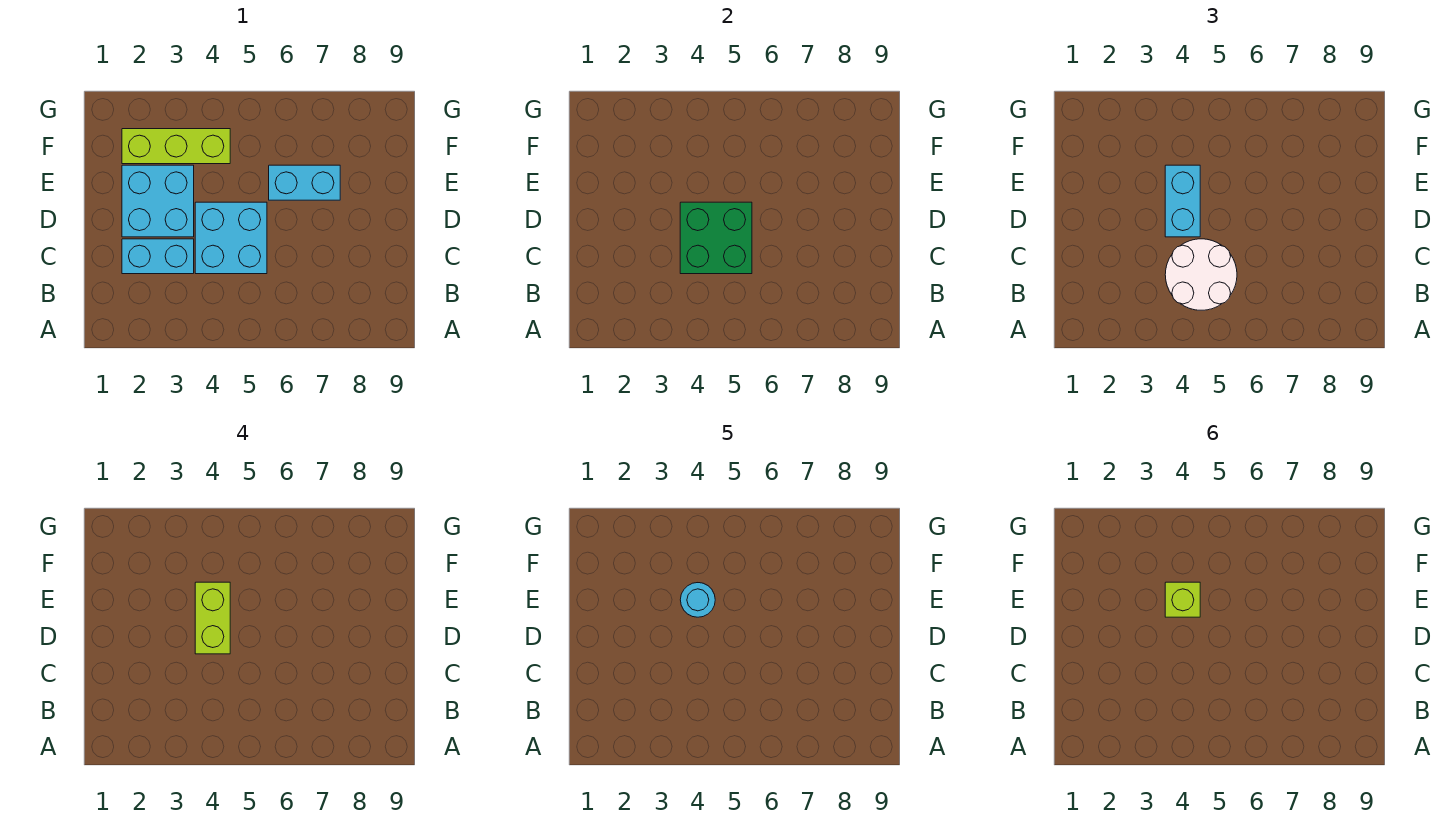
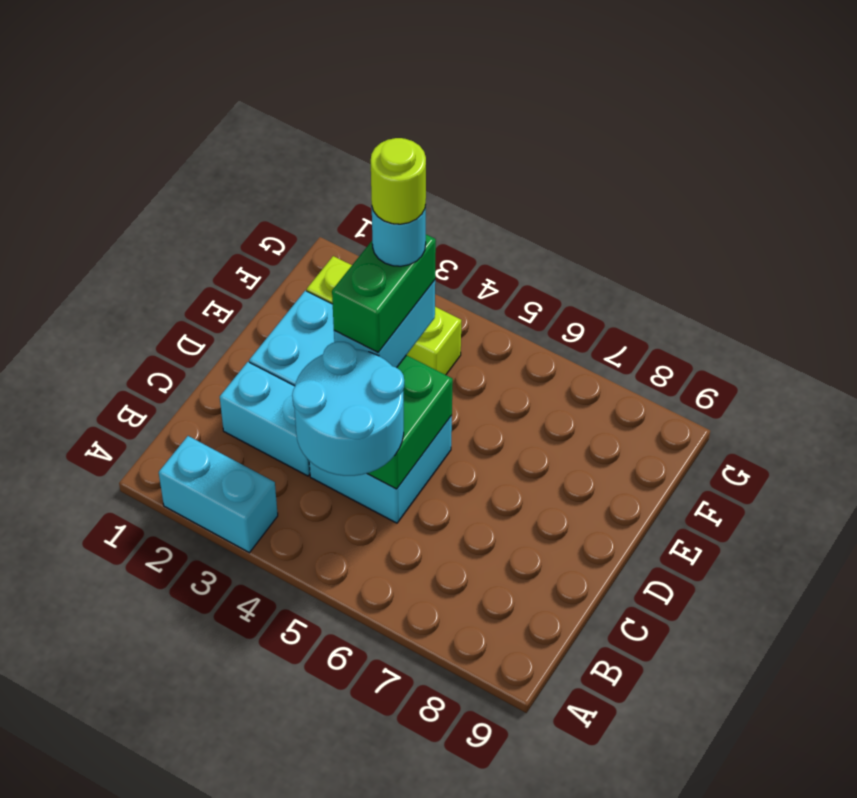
white 2x2 round brick [1165,239,1237,310] -> cyan 2x2 round brick [292,342,404,476]
lime 1x2 brick [195,582,230,654] -> green 1x2 brick [332,235,436,352]
lime 1x1 brick [1165,582,1200,617] -> lime 1x1 round brick [371,138,426,224]
cyan 1x2 brick [269,165,340,200] -> cyan 1x2 brick moved to [159,436,278,553]

